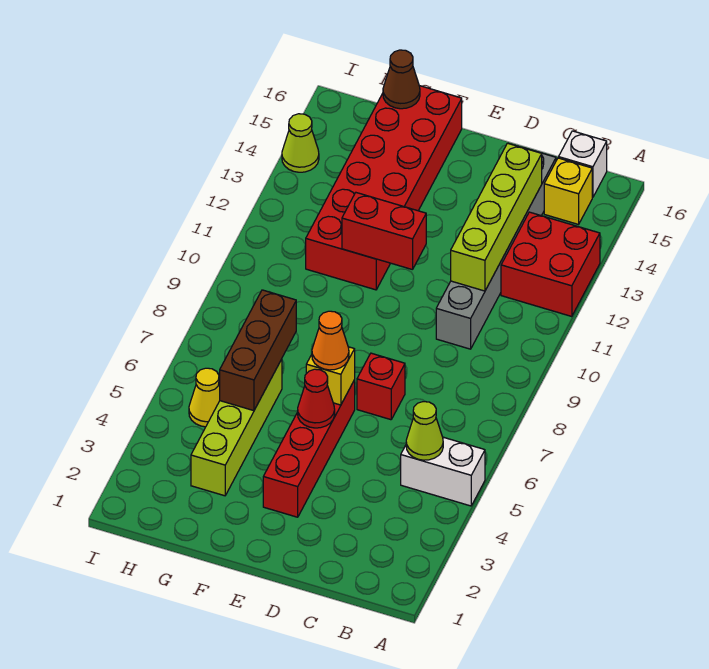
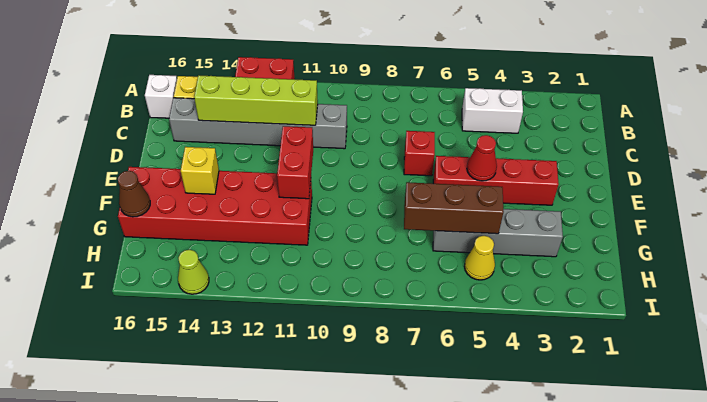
white 1x2 brick [401,437,485,506] -> white 1x2 brick turned to [462,88,523,133]
lime 1x1 cone [406,402,443,460] -> none
yellow 1x1 brick [306,347,355,405] -> yellow 1x1 brick moved to [181,147,219,194]
orange 1x1 cone [312,311,349,370] -> none
lime 1x4 brick [191,359,282,496] -> grey 1x4 brick [433,209,563,257]

